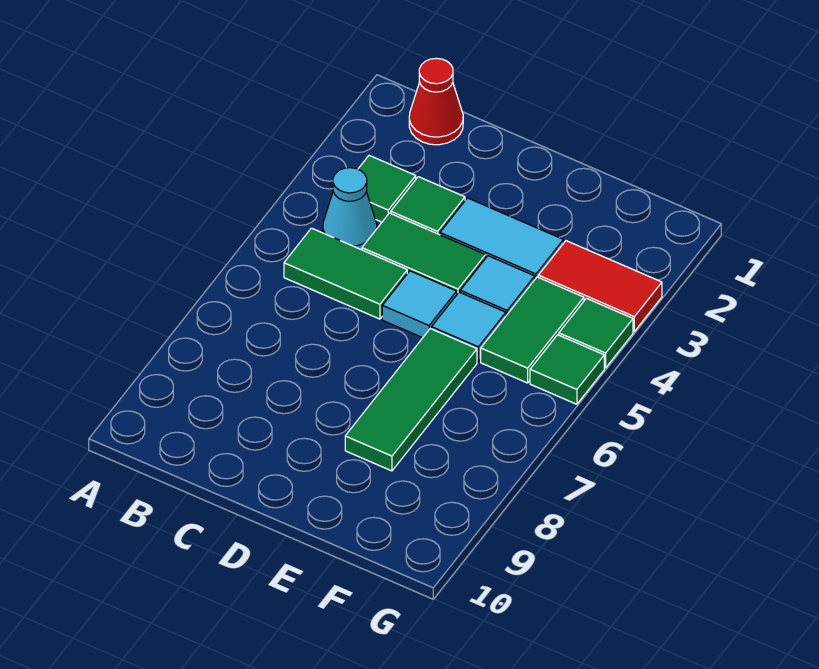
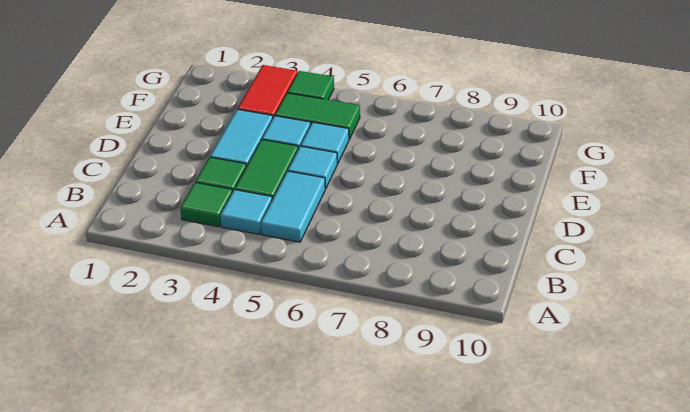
red 1x1 cone [409,58,463,145] -> none
cyan 1x1 cone [323,168,377,250] -> cyan 1x1 tile [220,190,272,234]
green 1x2 tile [284,228,407,319] -> cyan 1x2 tile [261,171,325,242]
green 1x3 tile [345,329,477,471] -> none
green 1x1 tile [530,335,604,404] -> none

